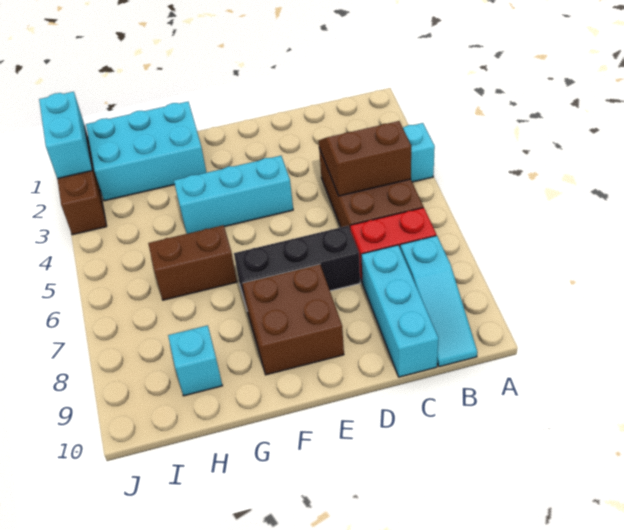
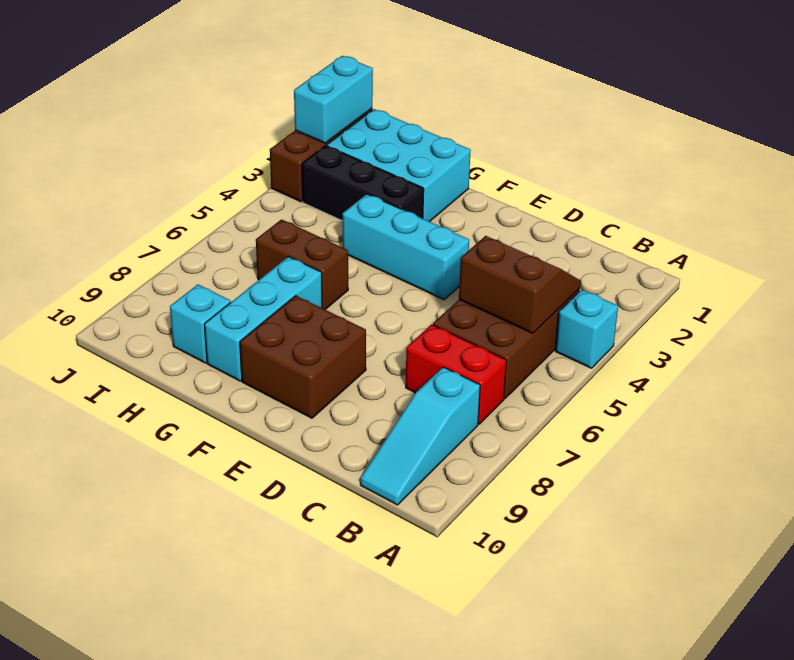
cyan 1x3 brick [361,245,439,377] -> cyan 1x3 brick moved to [204,257,322,381]
black 1x3 brick [234,226,360,308] -> black 1x3 brick moved to [302,146,424,221]

